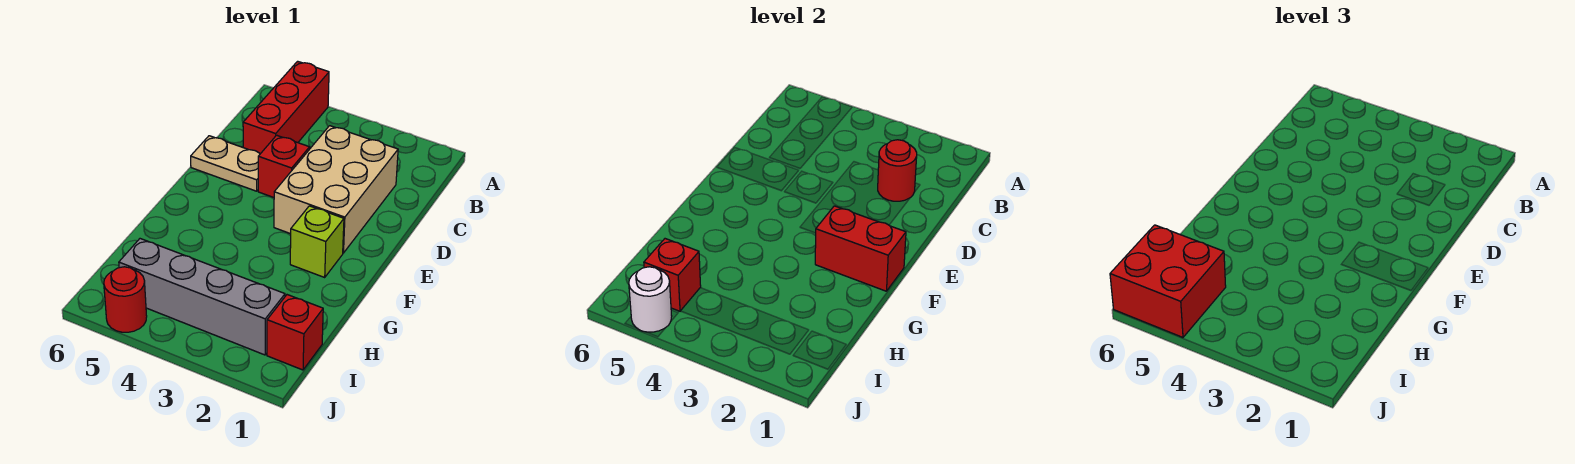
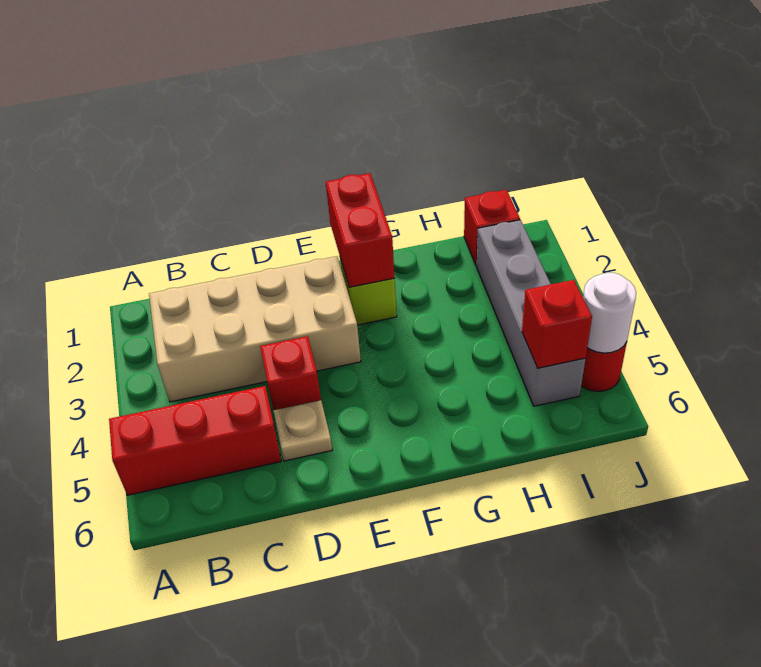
tan 2x3 brick [274,126,398,253] -> tan 2x4 brick [149,256,361,402]
red 1x1 round brick [878,140,917,201] -> none
tan 1x2 plate [191,136,260,191] -> tan 1x1 plate [273,400,332,461]
red 2x2 brick [1110,225,1226,337] -> none

